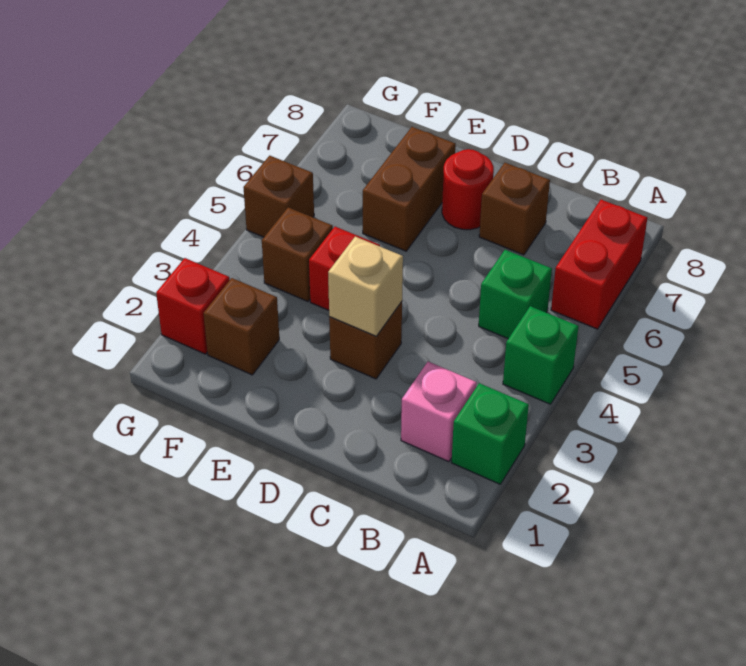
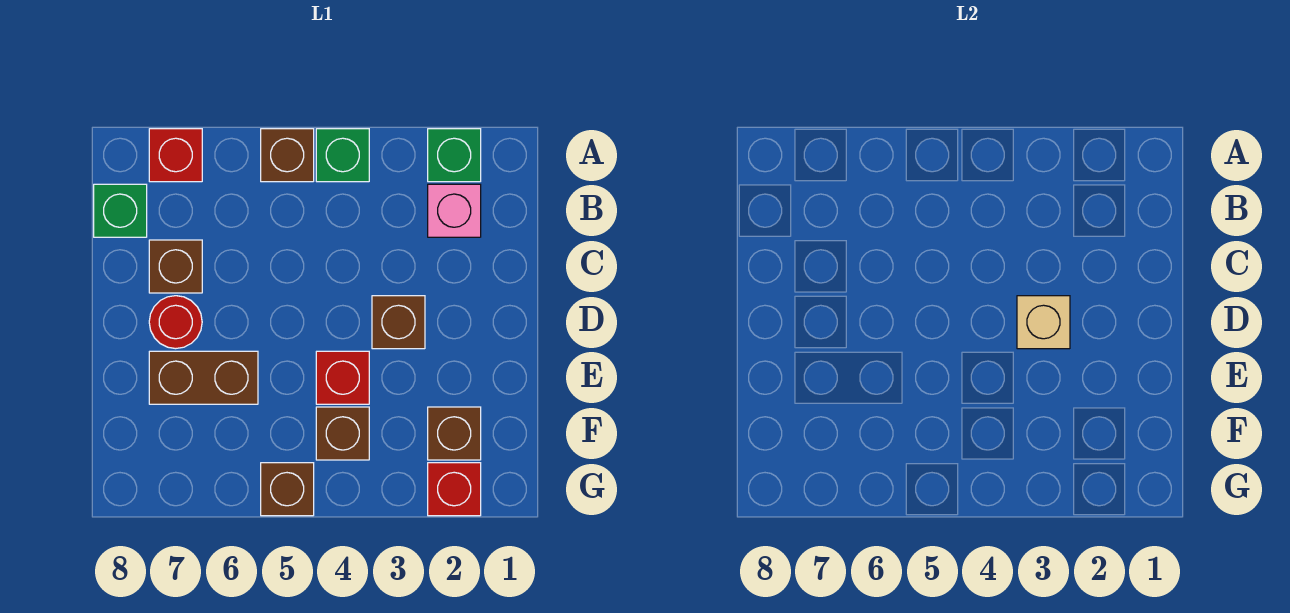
none -> brown 1x1 brick [261,129,314,182]
red 1x2 brick [551,200,647,329] -> red 1x1 brick [149,129,202,182]
green 1x1 brick [479,250,552,339] -> green 1x1 brick moved to [94,184,147,237]

